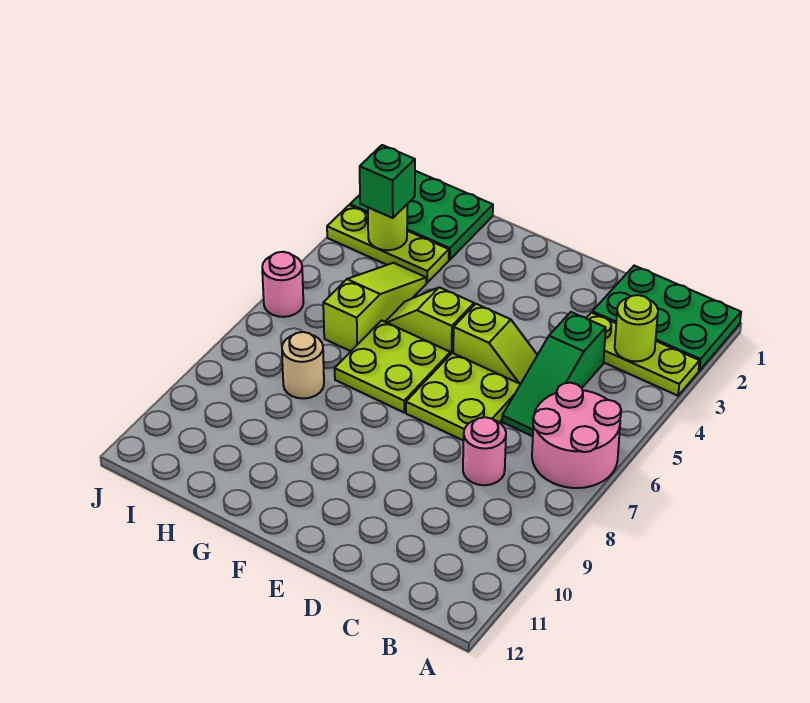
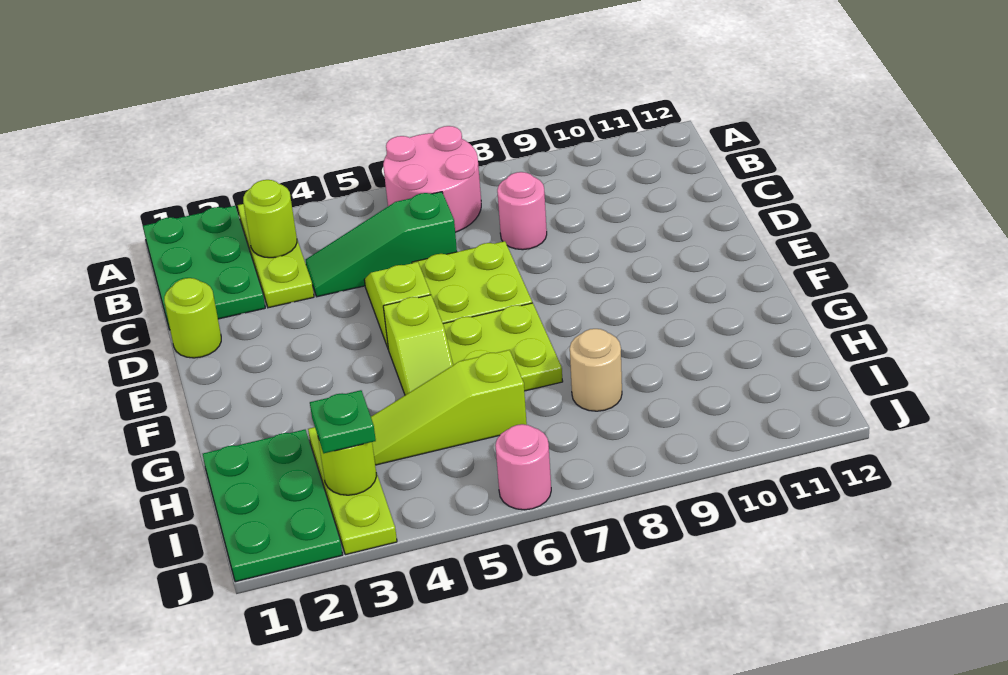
green 1x3 slope [502,312,606,436] -> green 1x3 slope turned to [306,192,457,297]
none -> lime 1x1 round brick [164,278,221,358]
green 1x1 brick [360,145,415,218] -> green 1x1 plate [310,390,376,453]

